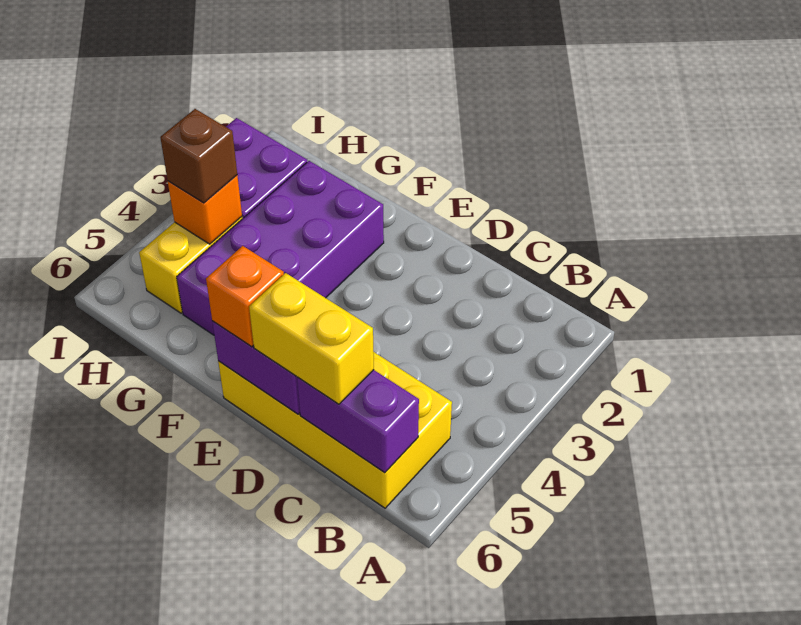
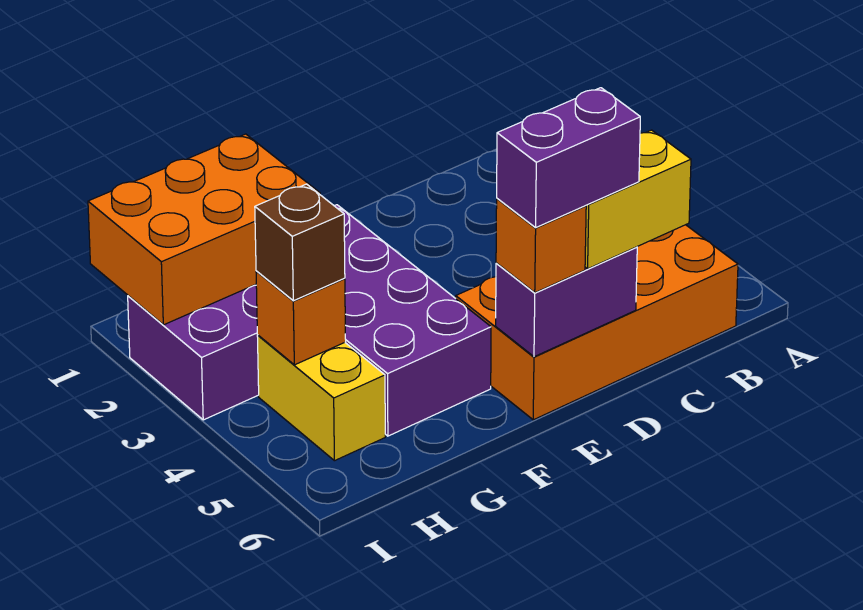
yellow 2x4 brick [218,352,452,508] -> orange 2x4 brick [456,225,738,420]
purple 1x2 brick [297,370,419,473] -> purple 1x2 brick moved to [497,88,640,228]
none -> orange 2x3 brick [88,134,320,325]

